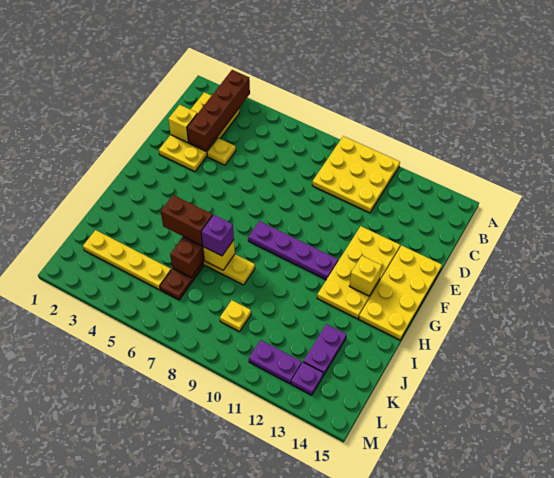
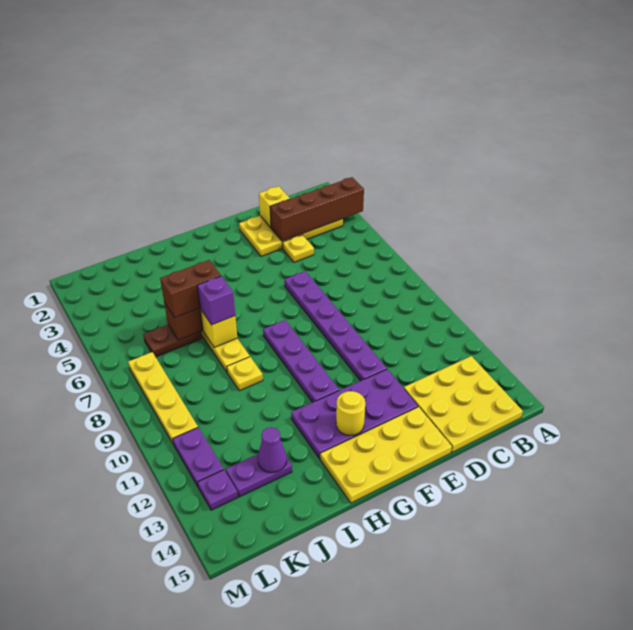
yellow 3x3 plate [312,136,400,213] -> yellow 3x3 plate moved to [404,356,523,452]
none -> purple 1x6 plate [284,271,387,381]
yellow 2x4 plate [317,226,400,319] -> purple 2x4 plate [291,369,418,459]
yellow 1x1 brick [350,256,382,296] -> yellow 1x1 round brick [336,391,365,436]
brown 1x2 brick [161,195,213,246] -> brown 1x2 brick turned to [160,260,221,318]
none -> purple 1x1 cone [258,427,287,473]
yellow 1x4 plate [83,230,171,290] -> yellow 1x4 plate moved to [128,352,198,443]
yellow 1x1 plate [220,300,251,332] -> yellow 1x1 plate moved to [227,357,263,391]

